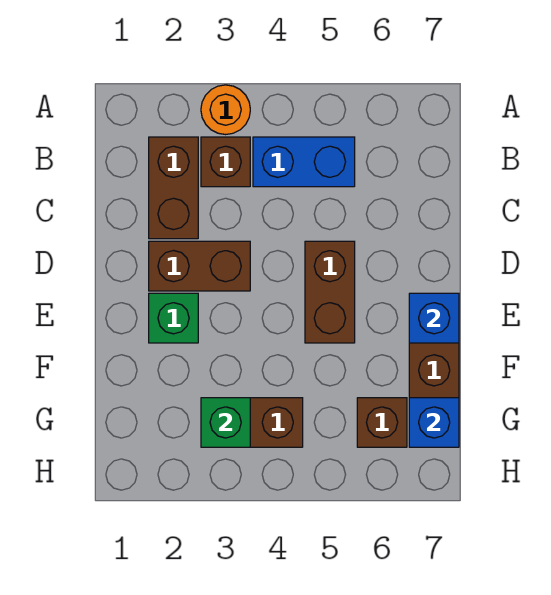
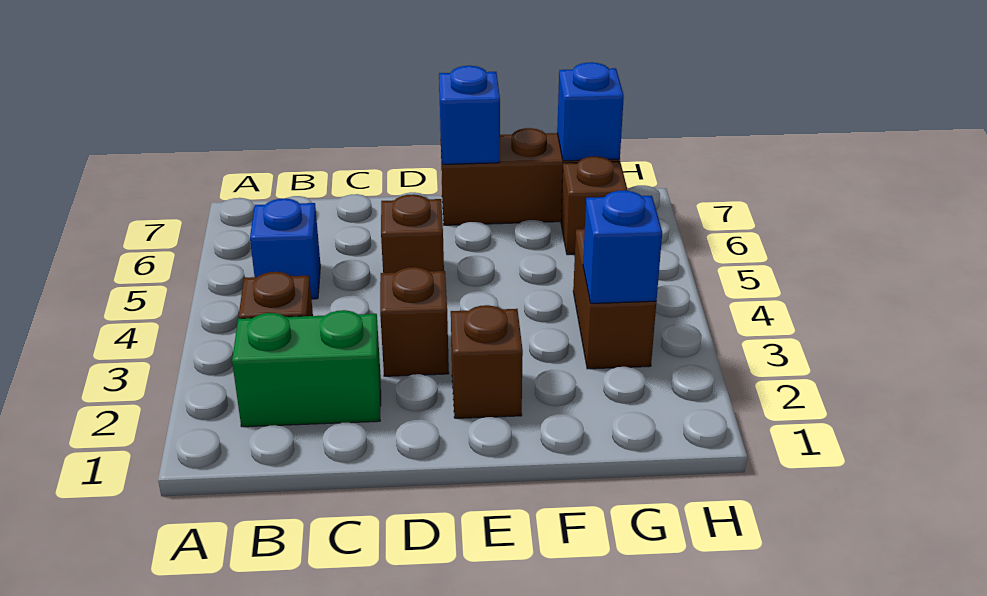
orange 1x1 round brick [201,85,250,135] -> none
brown 1x2 brick [149,137,198,239] -> green 1x2 brick [232,310,381,427]
blue 1x2 brick [253,137,355,187] -> blue 1x1 brick [250,198,320,299]
brown 1x2 brick [149,241,250,291] -> brown 1x1 brick [380,267,449,376]
brown 1x2 brick [305,241,355,343] -> brown 1x1 brick [381,194,444,273]
green 1x1 brick [149,293,198,343] -> brown 1x1 brick [451,305,523,418]
green 1x1 brick [201,398,250,447] -> blue 1x1 brick [583,190,662,304]

